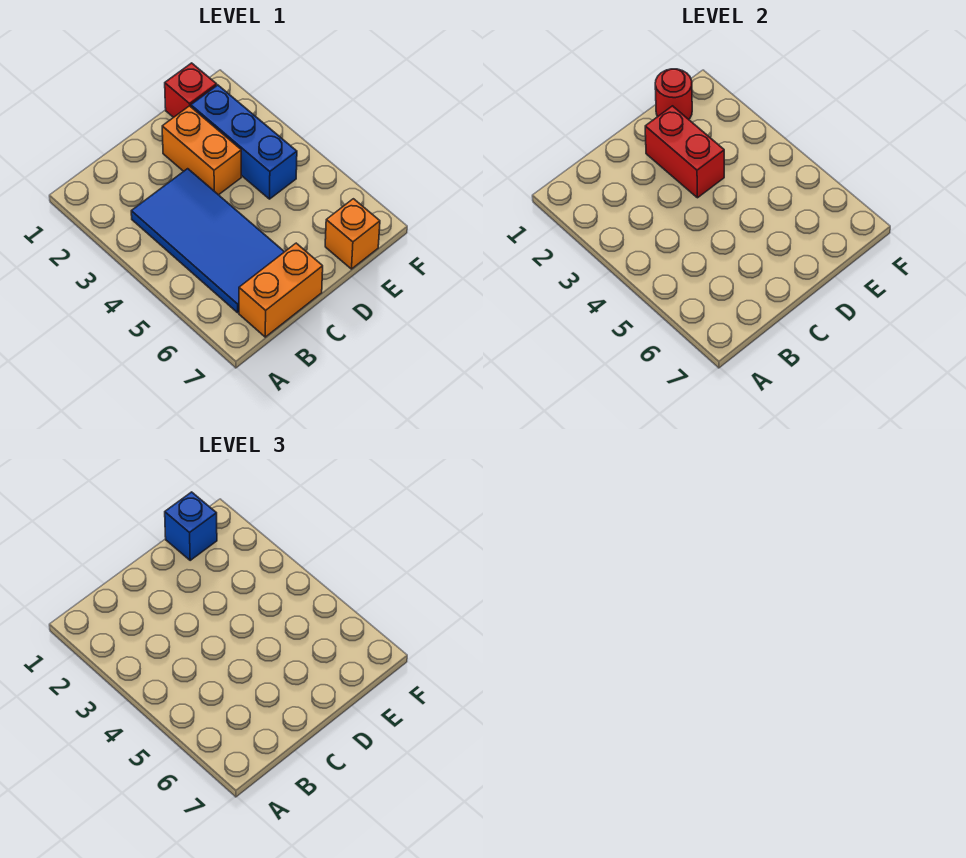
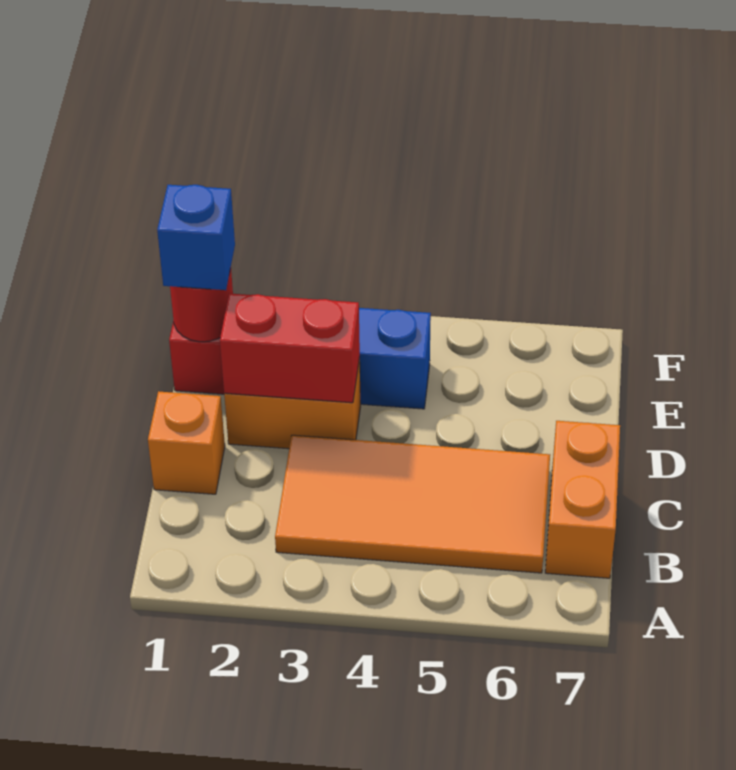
blue 2x4 tile [131,169,284,313] -> orange 2x4 tile [275,435,550,573]
orange 1x1 brick [325,199,380,269] -> orange 1x1 brick moved to [148,391,225,494]

